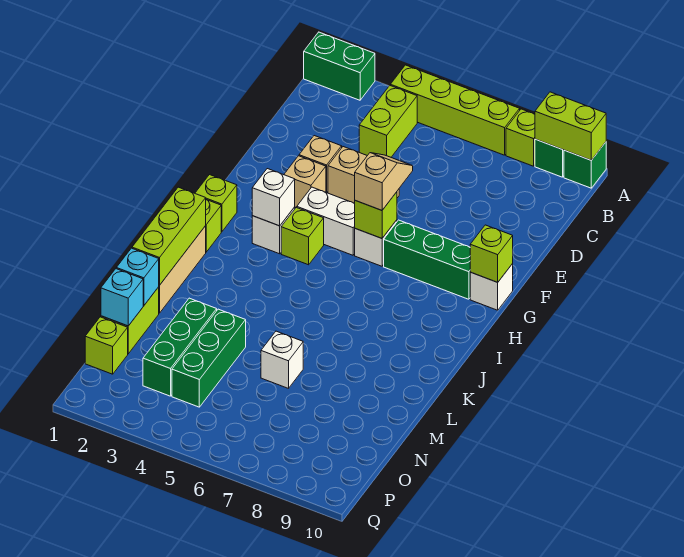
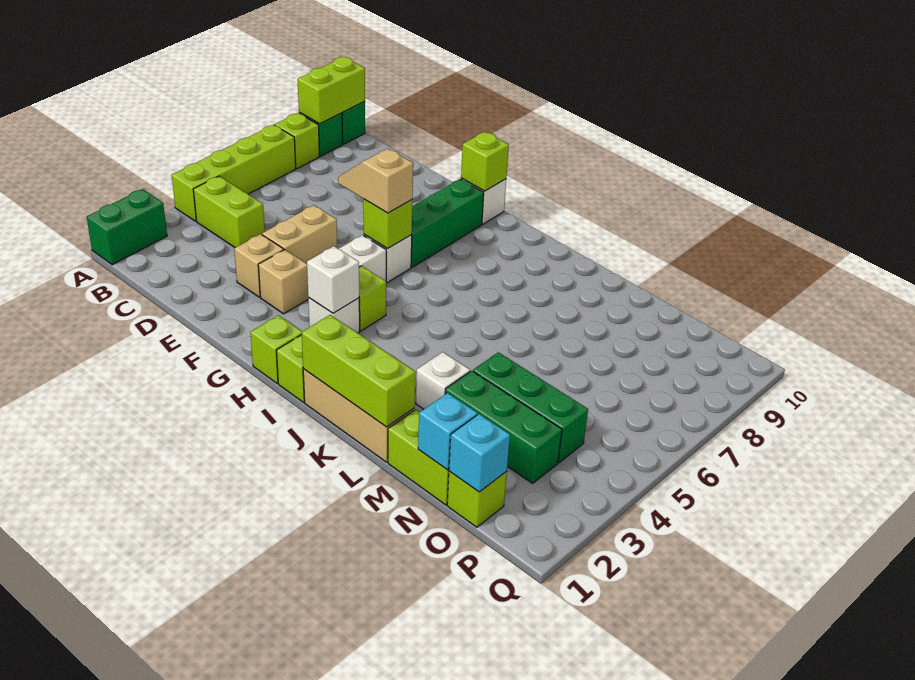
cyan 1x1 brick [116,248,159,306] -> cyan 1x1 brick moved to [449,414,510,492]
white 1x1 brick [261,331,303,388] -> white 1x1 brick moved to [416,352,470,409]

